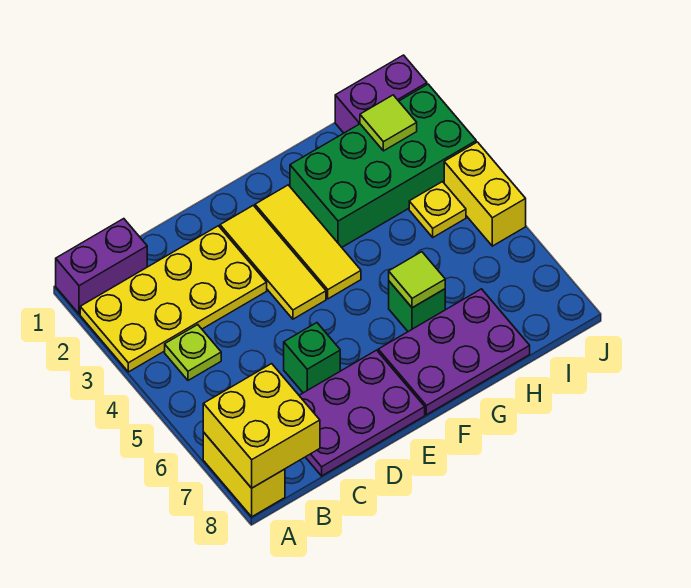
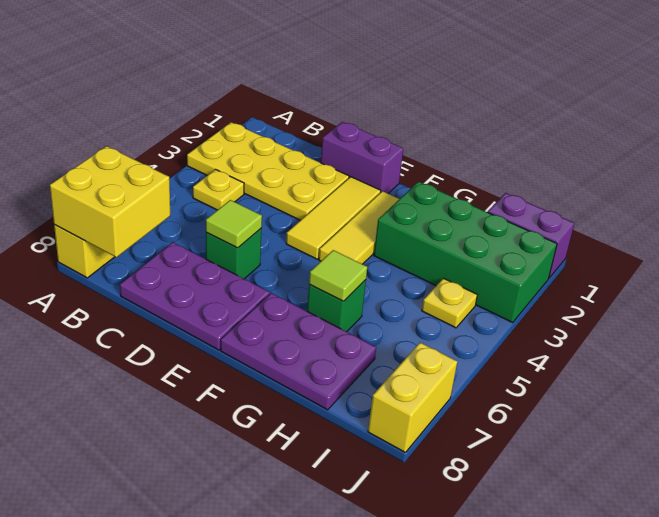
purple 1x2 brick [56,219,147,314] -> purple 1x2 brick moved to [321,122,403,193]
lime 1x1 plate [165,325,221,380] -> yellow 1x1 plate [193,170,244,210]
lime 1x1 tile [360,95,417,151] -> lime 1x1 tile moved to [206,200,262,248]
yellow 1x2 brick [444,142,526,246] -> yellow 1x2 brick moved to [368,343,457,453]

